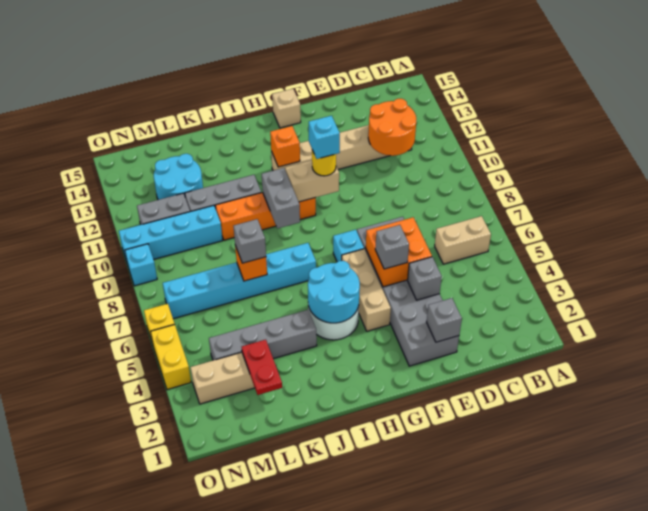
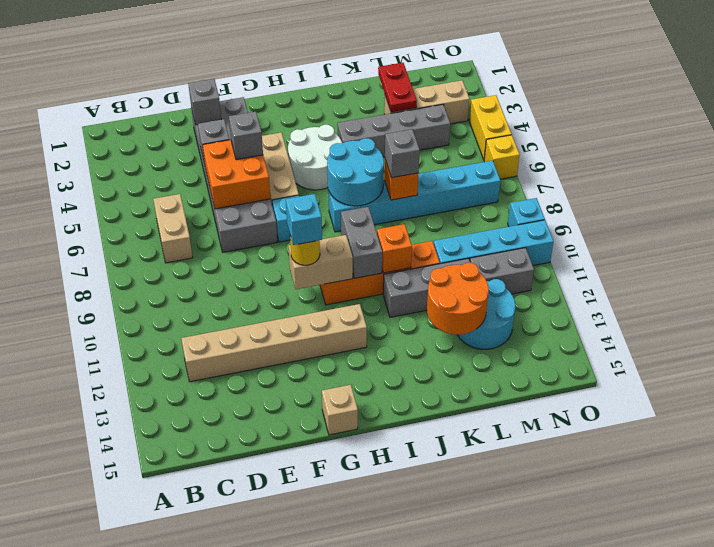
tan 1x2 brick [435,216,491,264] -> tan 1x2 brick turned to [153,194,193,263]
orange 2x2 round brick [368,99,416,156] -> orange 2x2 round brick moved to [427,263,489,335]
cyan 2x2 round brick [308,260,360,323] -> cyan 2x2 round brick moved to [327,138,384,206]
orange 1x1 brick [270,126,300,167] -> orange 1x1 brick moved to [377,224,412,273]

